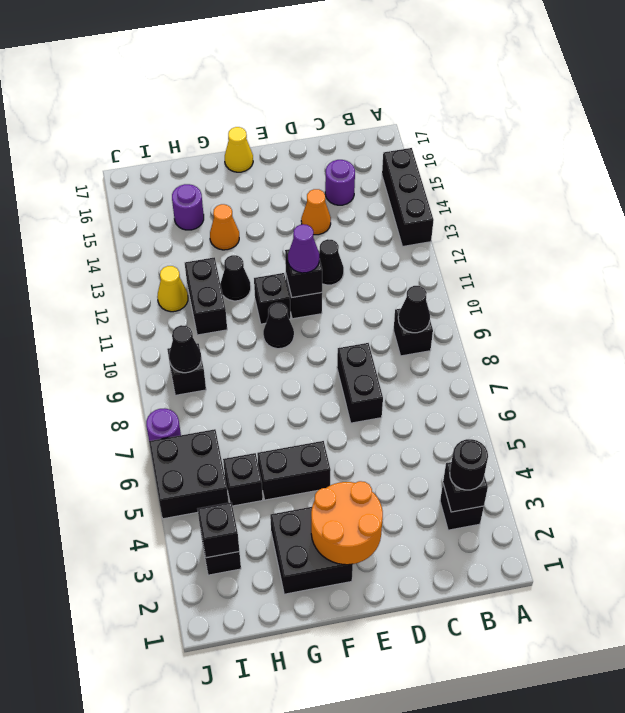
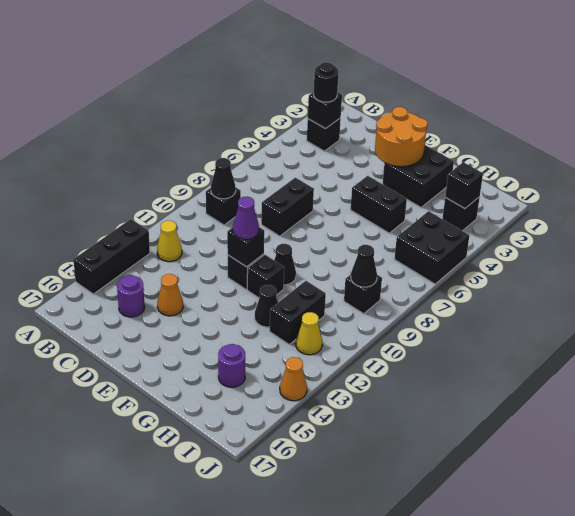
black 1x1 cone [319,239,344,285] -> none
yellow 1x1 cone [225,127,253,172] -> yellow 1x1 cone moved to [157,221,182,262]
orange 1x1 cone [210,204,239,250] -> orange 1x1 cone moved to [280,357,307,401]
black 1x1 brick [223,453,263,506] -> none
purple 1x1 round brick [146,408,181,441] -> none

